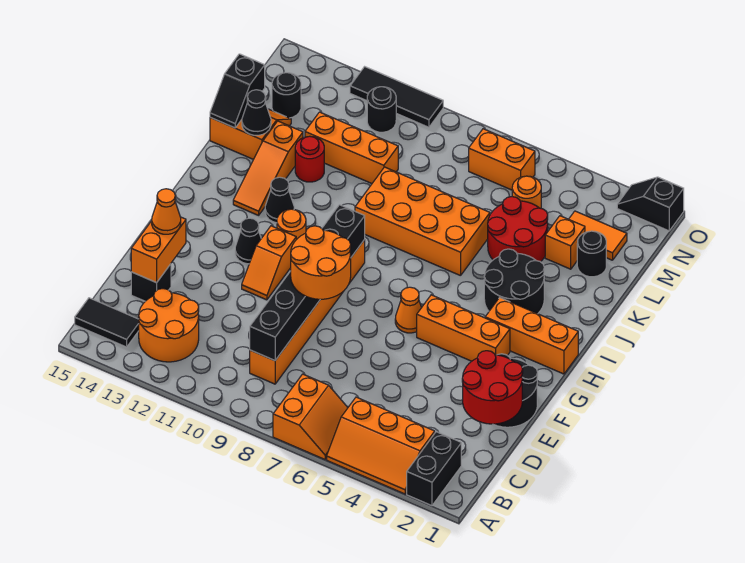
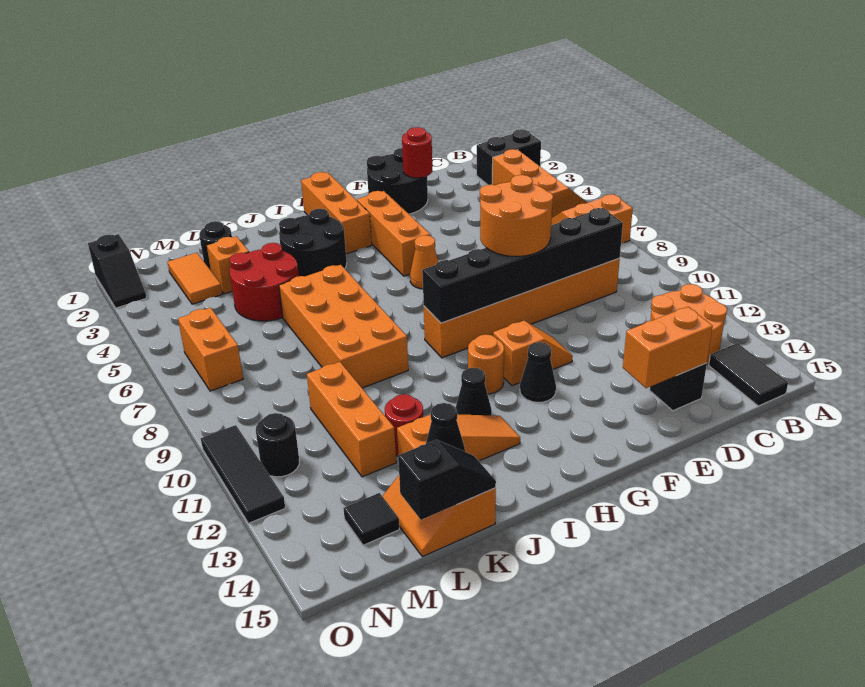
red 2x2 round brick [462,351,523,424] -> red 1x1 round brick [402,127,432,178]
orange 1x1 cone [152,189,181,234] -> none
orange 1x1 round brick [512,176,541,208] -> none
black 1x1 round brick [272,73,301,118] -> black 1x1 tile [343,493,399,545]

